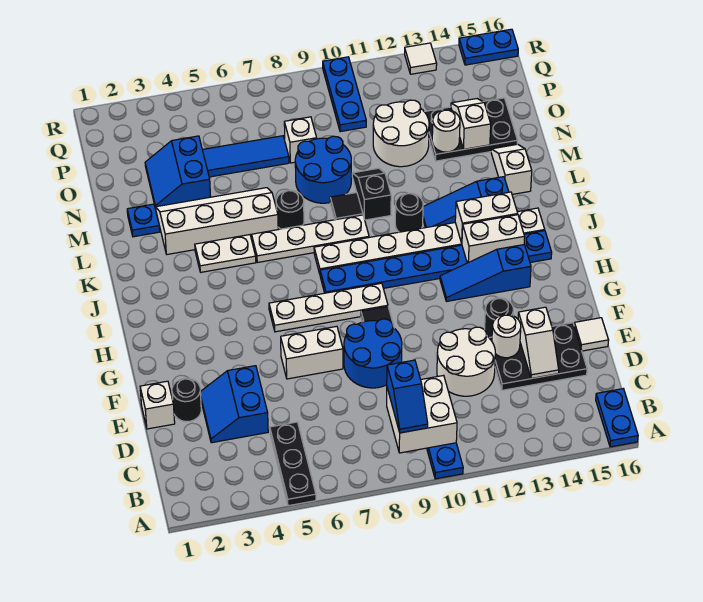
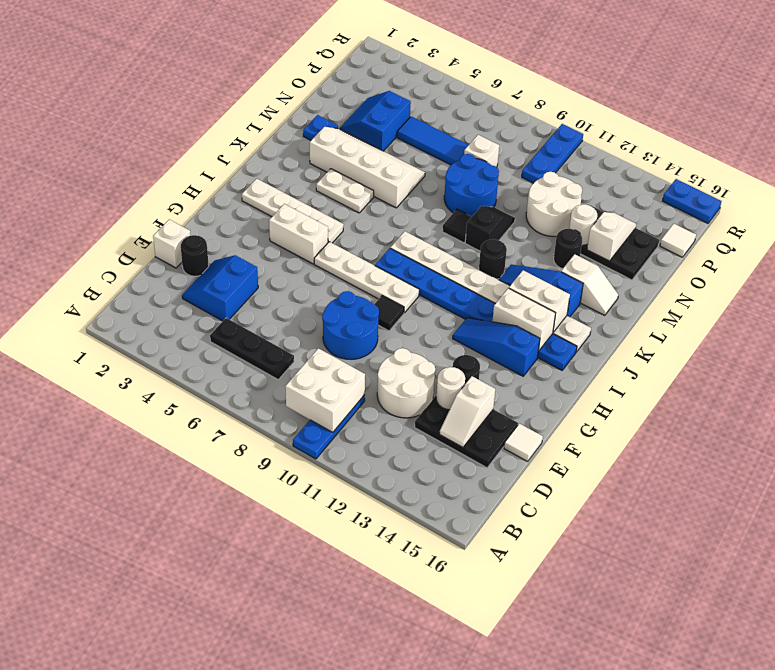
black 1x3 plate [270,422,316,506] -> black 1x3 plate turned to [210,318,294,379]
blue 1x2 plate [596,389,638,447] -> none
blue 1x2 slope [387,360,428,433] -> none
white 1x2 brick [281,326,343,379] -> white 1x2 brick moved to [269,204,328,264]
white 1x4 plate [252,215,369,262] -> white 1x4 plate moved to [242,179,344,243]
black 1x1 round brick [276,190,304,229] -> black 1x1 round brick moved to [554,229,582,269]
white 1x2 slope [491,144,532,194] -> white 1x2 slope turned to [561,254,618,315]
white 1x1 tile [405,43,437,74] -> white 1x1 tile moved to [660,224,696,257]

